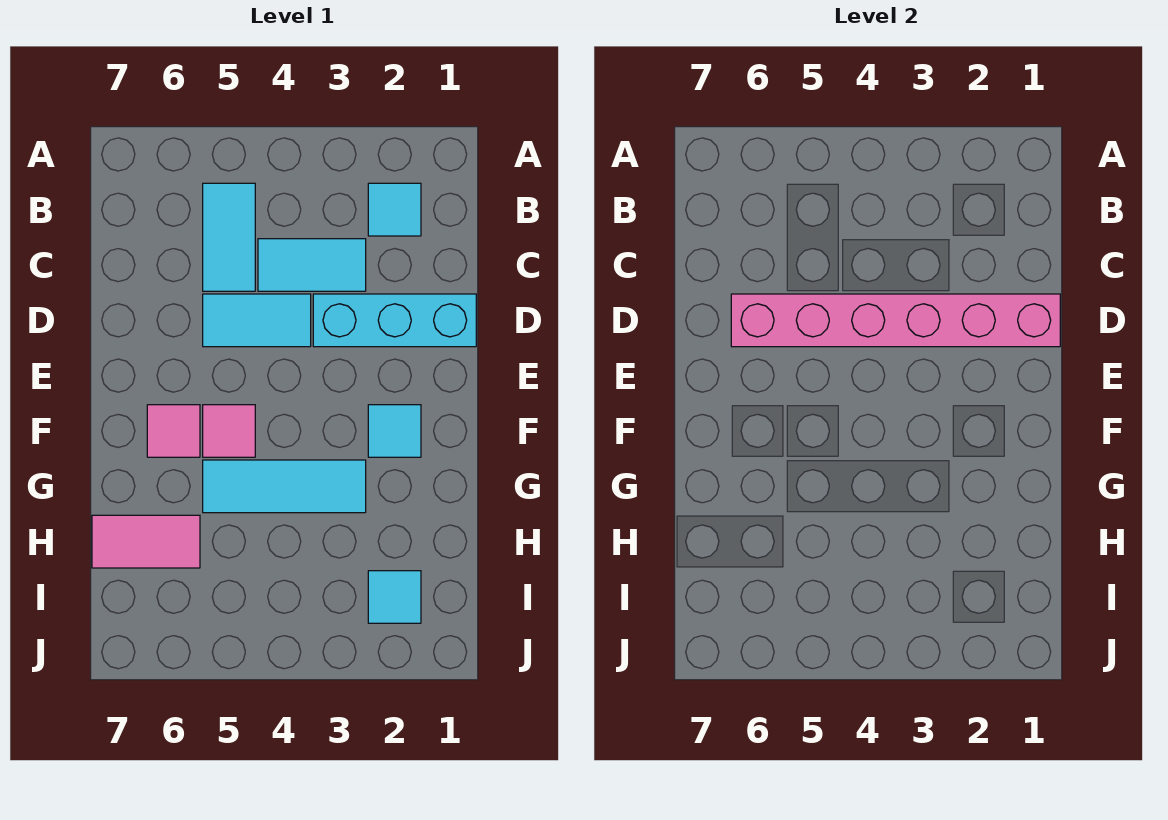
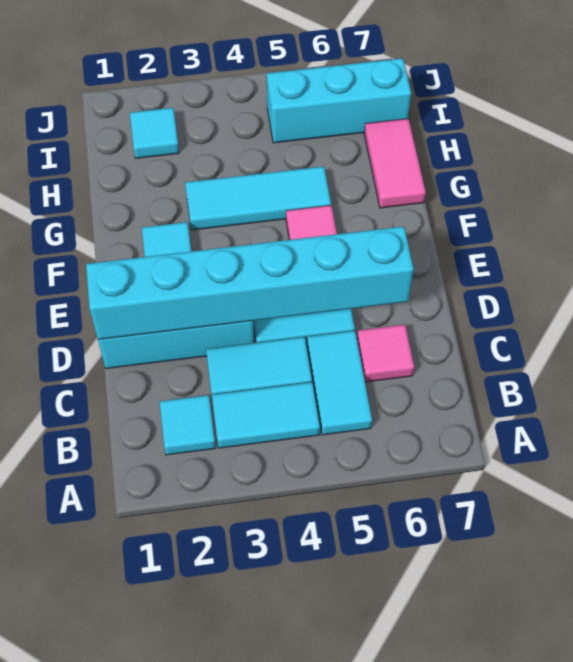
none -> cyan 1x2 tile [212,382,320,448]
pink 1x6 brick [731,294,1060,347] -> cyan 1x6 brick [86,226,414,340]
pink 1x1 tile [147,405,200,457] -> pink 1x1 tile moved to [357,325,414,382]
pink 1x2 tile [92,515,200,568] -> pink 1x2 tile turned to [364,119,426,208]
none -> cyan 1x3 brick [267,58,411,143]

